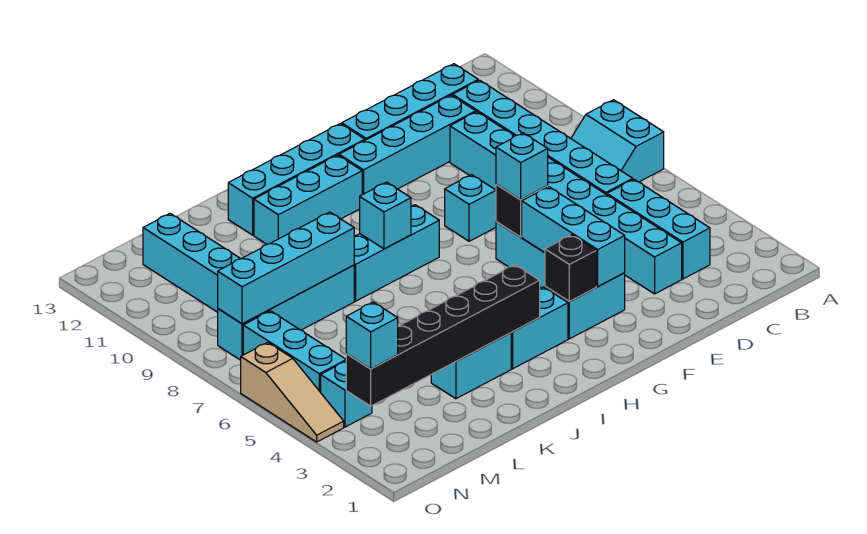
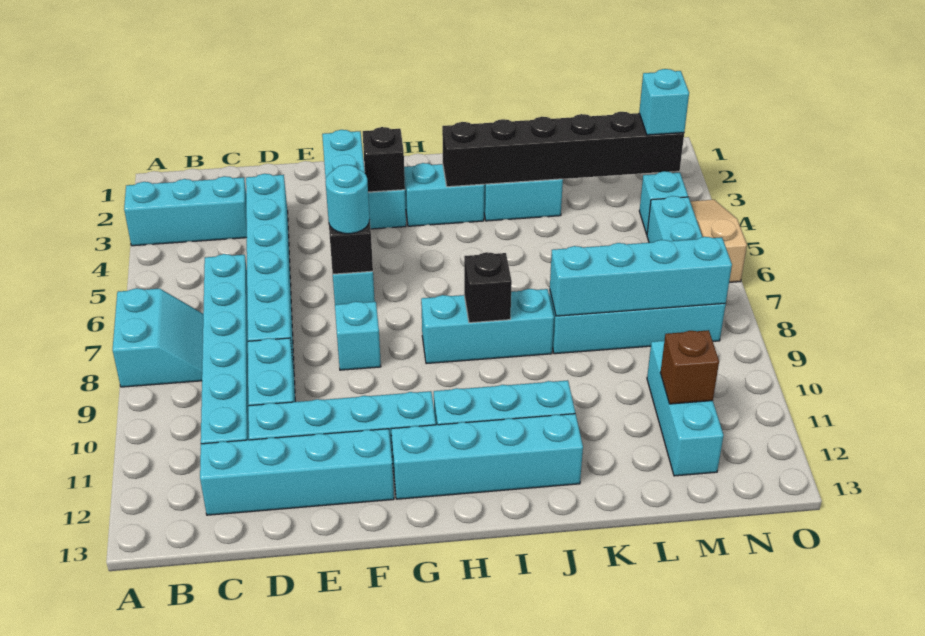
cyan 1x3 brick [607,179,710,279] -> cyan 1x3 brick turned to [124,176,247,246]
cyan 1x1 brick [496,133,548,199] -> cyan 1x1 round brick [325,165,370,234]
cyan 1x1 brick [360,182,411,249] -> black 1x1 brick [464,252,512,323]
none -> brown 1x1 brick [660,330,719,404]

